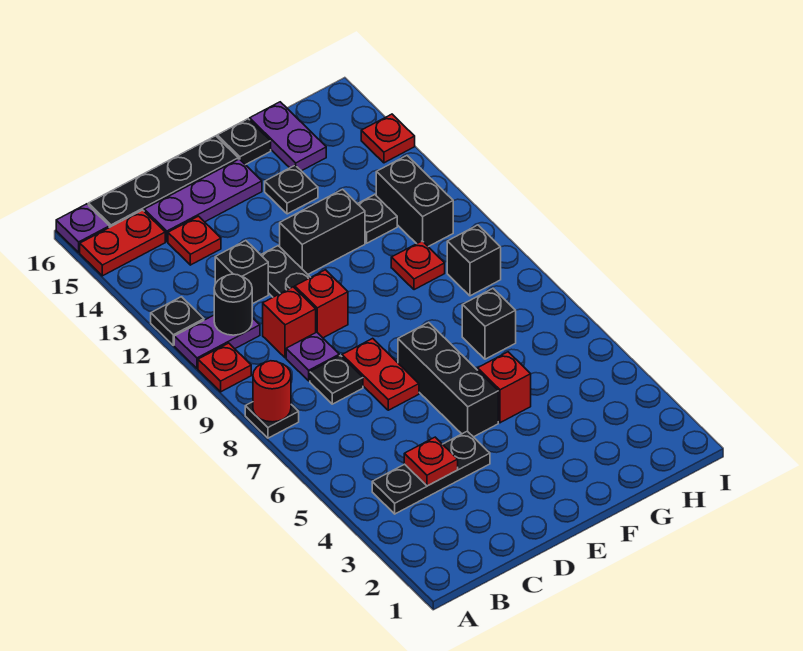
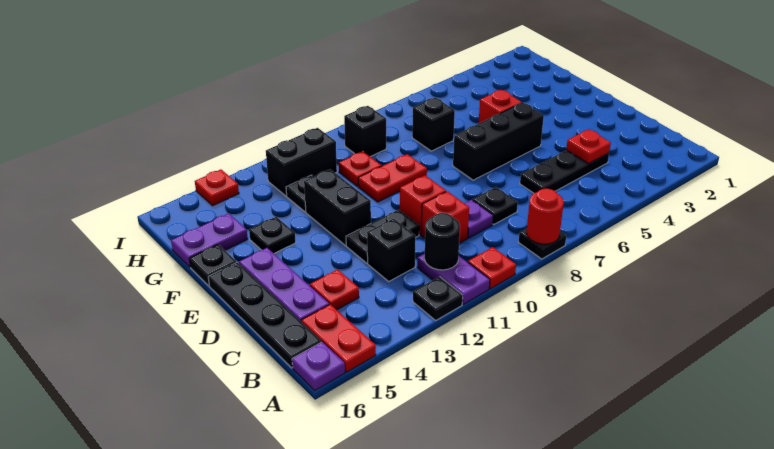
black 1x3 plate [372,431,490,514] -> black 1x3 plate turned to [520,150,609,193]
red 1x2 plate [342,338,419,410] -> red 1x2 plate moved to [358,154,427,202]

